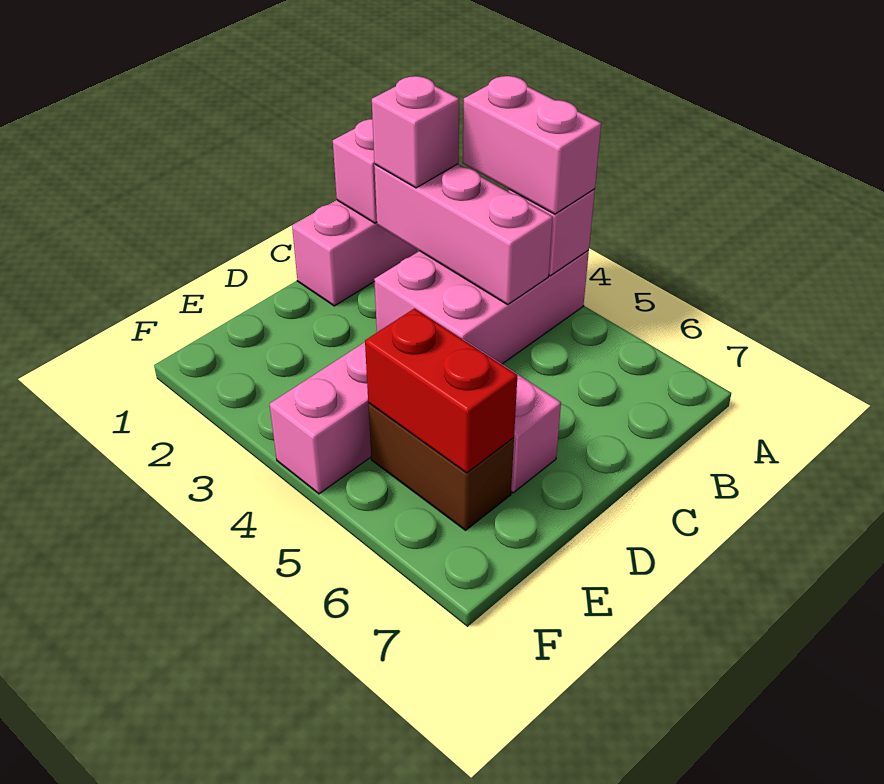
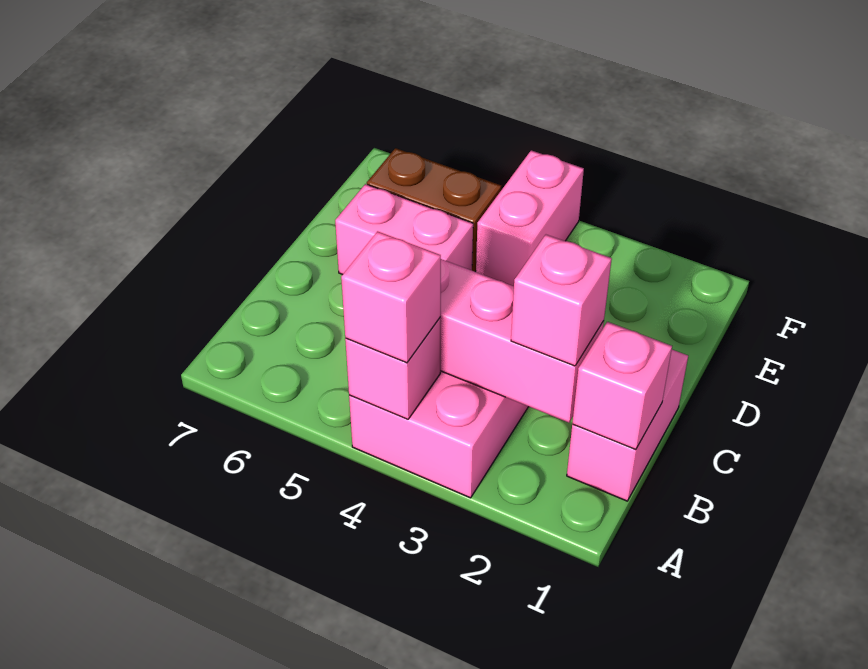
pink 1x2 brick [463,76,601,214] -> pink 1x1 brick [341,231,441,363]
red 1x2 brick [365,308,517,473] -> none

